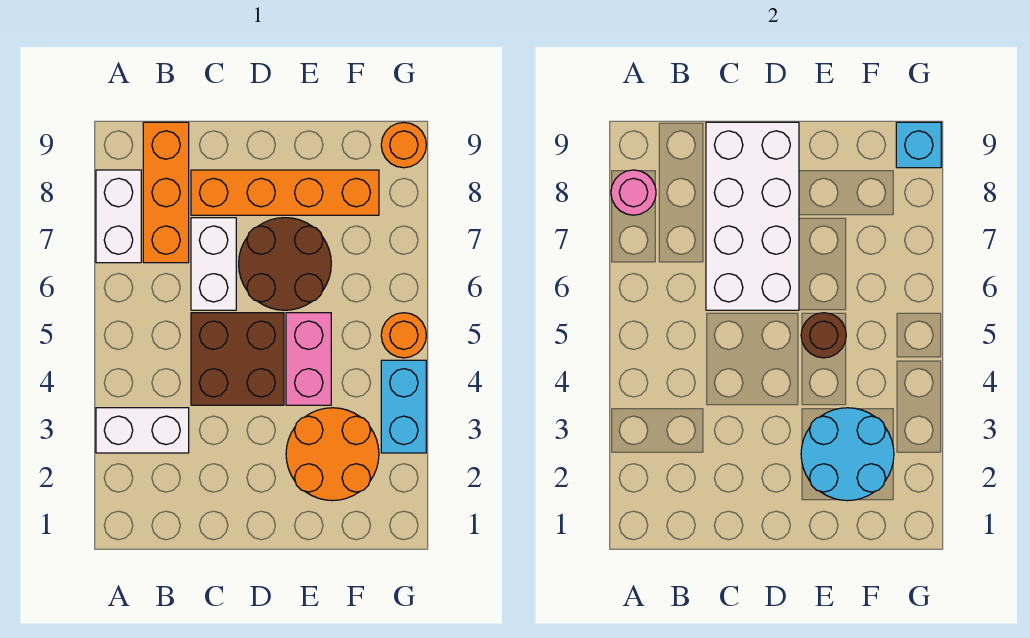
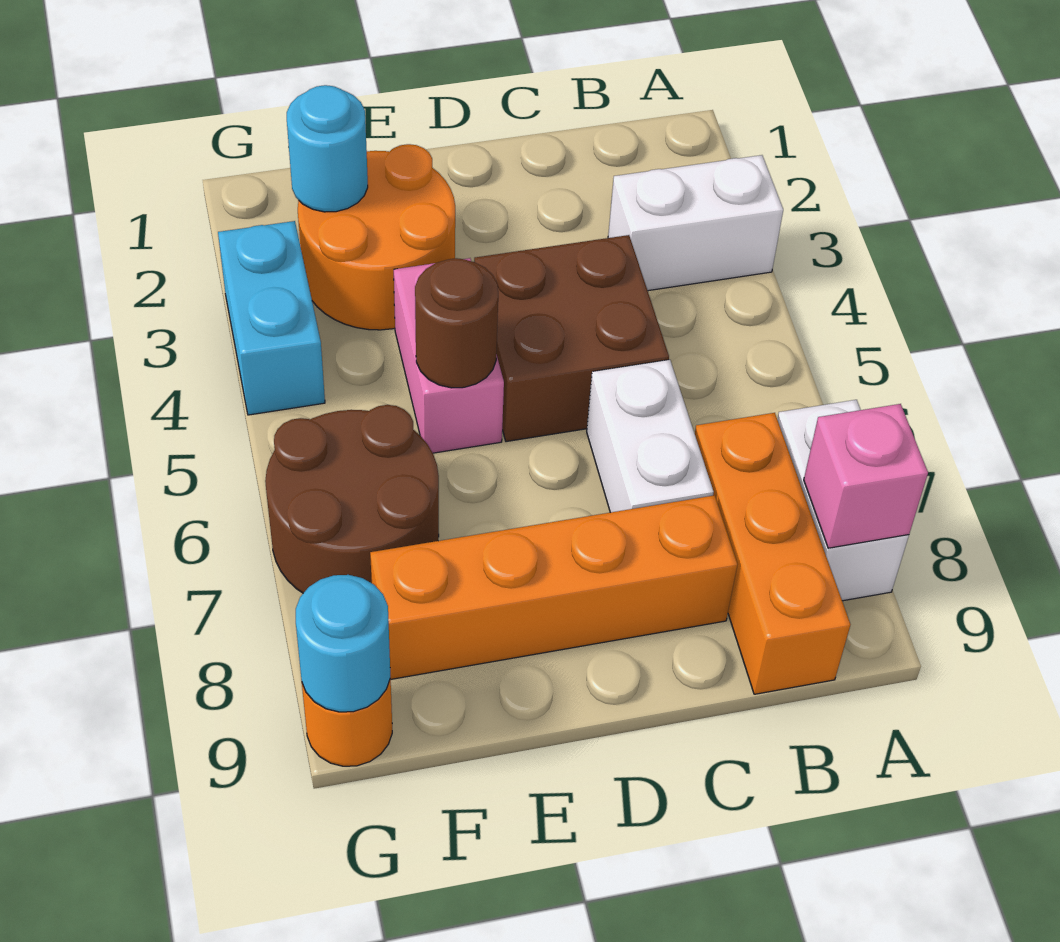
pink 1x1 round brick [611,170,656,215] -> pink 1x1 brick [804,404,928,548]
white 2x4 brick [706,122,799,310] -> none
brown 2x2 round brick [239,218,331,310] -> brown 2x2 round brick moved to [265,405,439,593]
cyan 2x2 round brick [801,408,894,501] -> cyan 1x1 round brick [287,85,368,212]
orange 1x1 round brick [381,313,426,358] -> none
cyan 1x1 brick [896,122,941,168] -> cyan 1x1 round brick [296,575,390,712]

